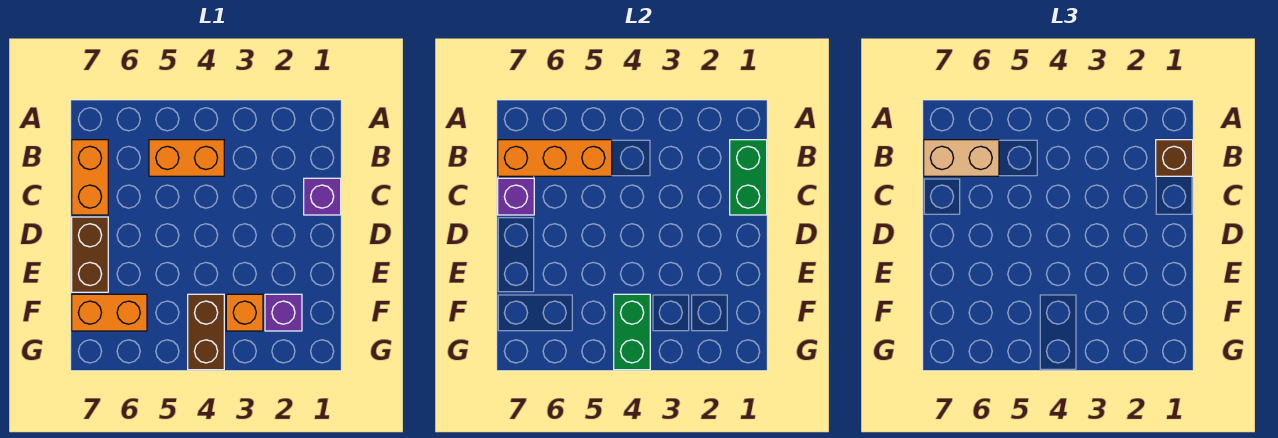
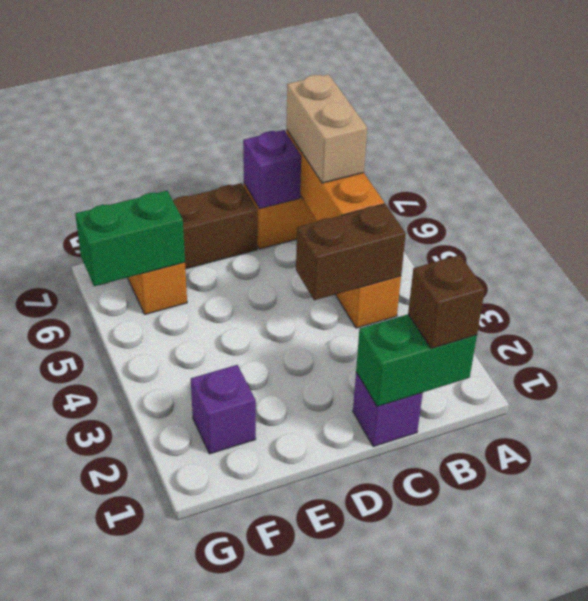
orange 1x1 brick [226,294,263,331] -> none
brown 1x2 brick [188,294,224,370] -> brown 1x2 brick moved to [296,204,406,300]
green 1x2 brick [614,294,650,370] -> green 1x2 brick moved to [75,191,185,286]

